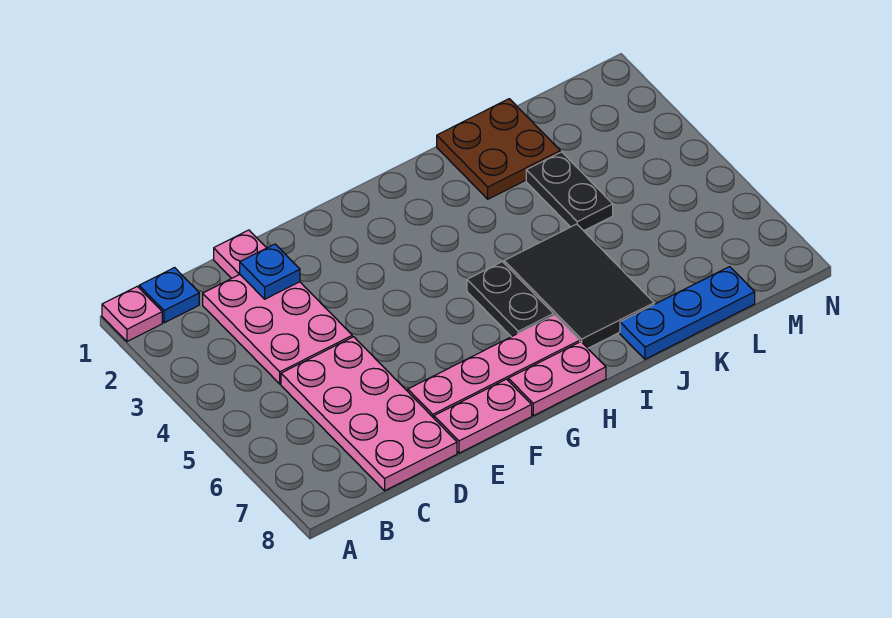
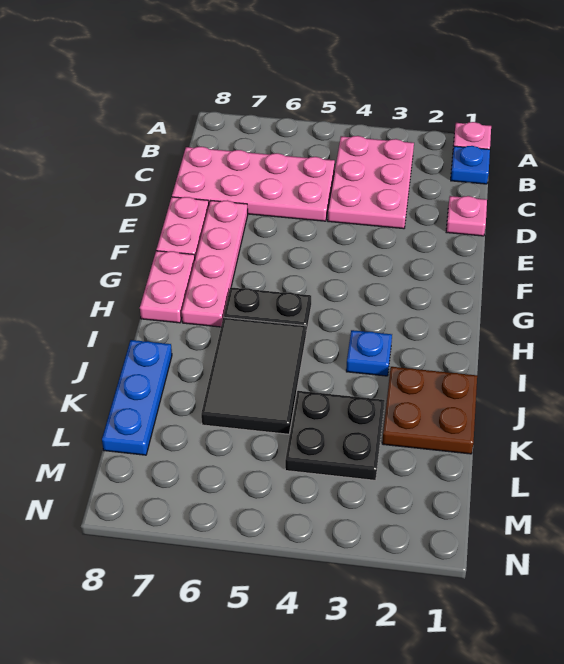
pink 2x3 plate [203,275,352,384] -> pink 2x3 plate turned to [328,136,414,229]
blue 1x1 plate [240,244,300,299] -> blue 1x1 plate moved to [346,330,392,376]
black 2x3 tile [504,224,654,348] -> black 2x3 tile turned to [201,317,306,434]
black 1x2 plate [526,152,613,231] -> black 2x2 plate [285,391,385,480]

